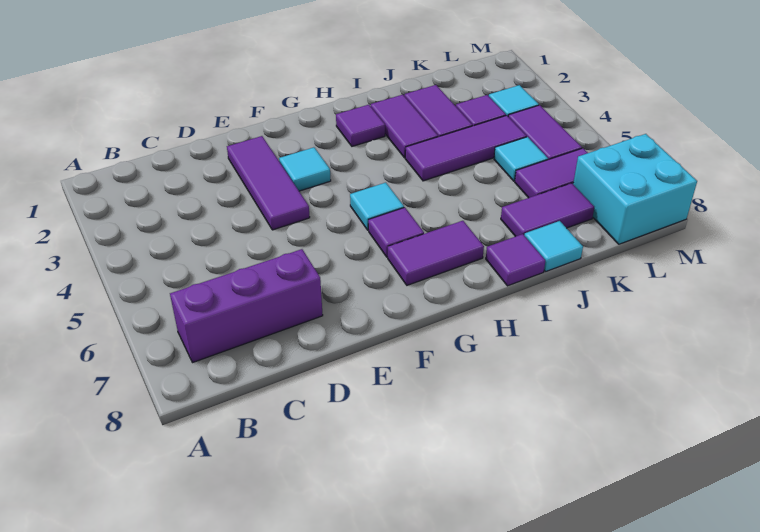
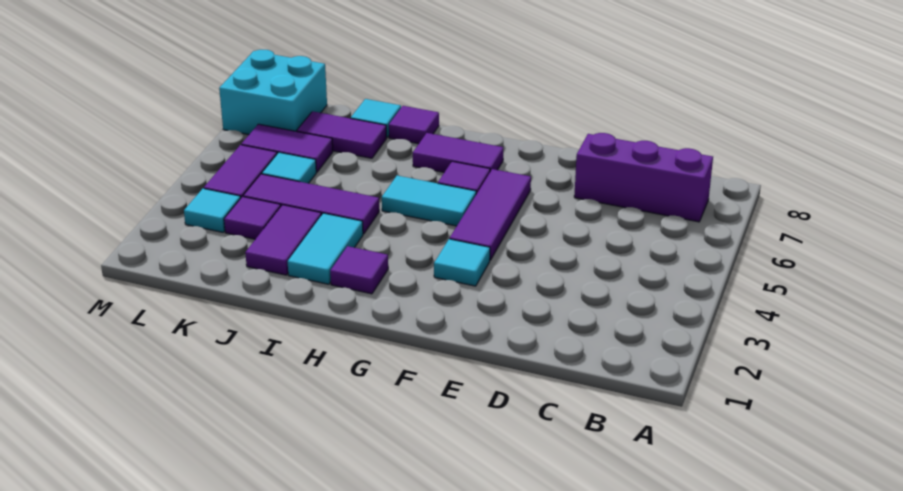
purple 1x3 tile [227,136,310,230] -> purple 1x3 tile moved to [450,169,531,260]
cyan 1x1 tile [350,183,404,230] -> cyan 1x2 tile [382,176,476,226]
purple 1x2 tile [371,95,438,158] -> cyan 1x2 tile [288,213,363,284]

